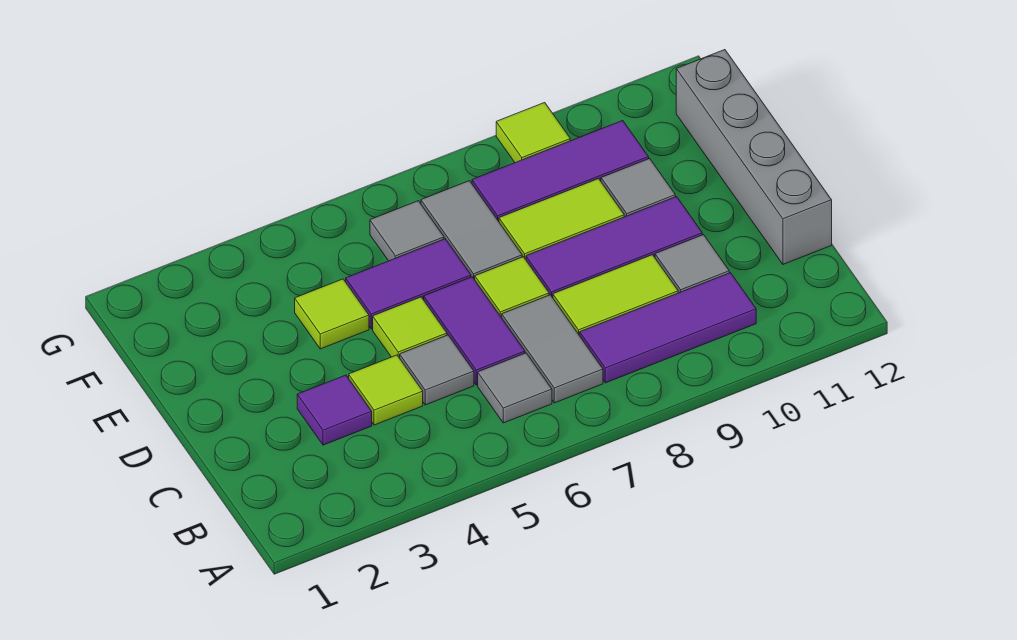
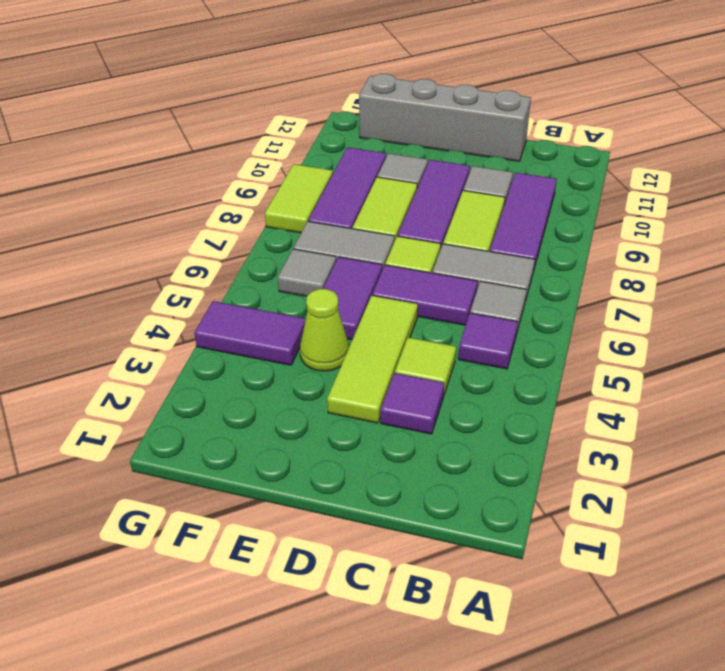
none -> purple 1x1 tile [458,313,518,369]
grey 1x1 tile [400,335,474,405] -> none
lime 1x1 tile [373,297,447,358] -> lime 1x3 tile [327,296,418,423]
lime 1x1 tile [295,279,369,349] -> lime 1x1 cone [300,289,349,371]
none -> purple 1x2 tile [194,301,306,365]
lime 1x1 tile [496,103,570,163] -> lime 1x2 tile [265,164,333,233]

